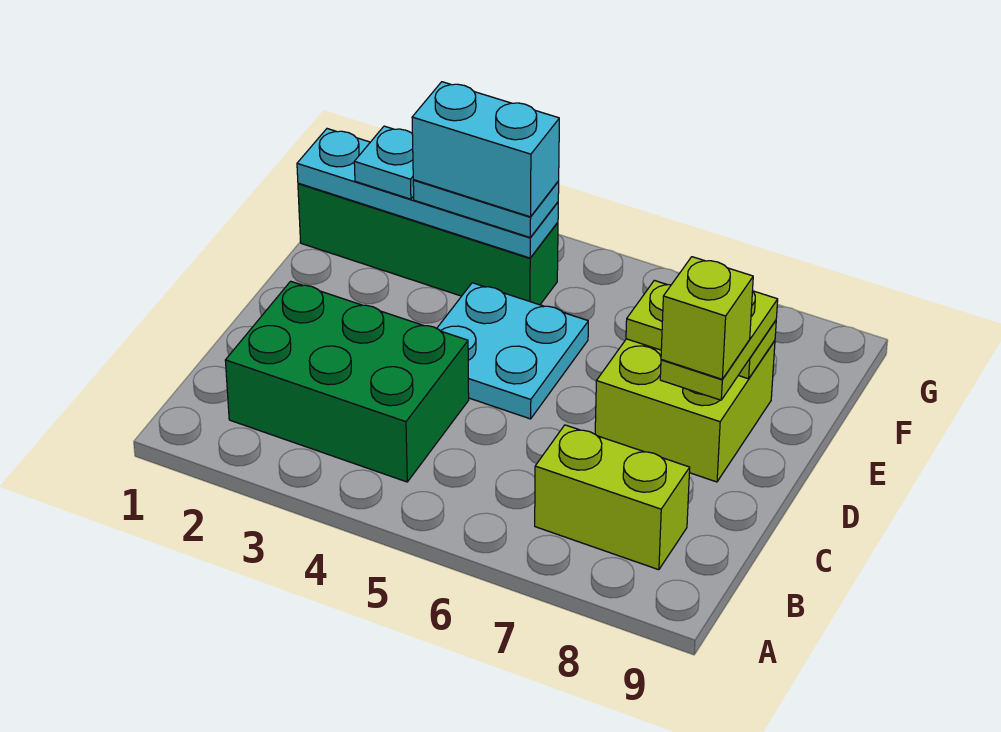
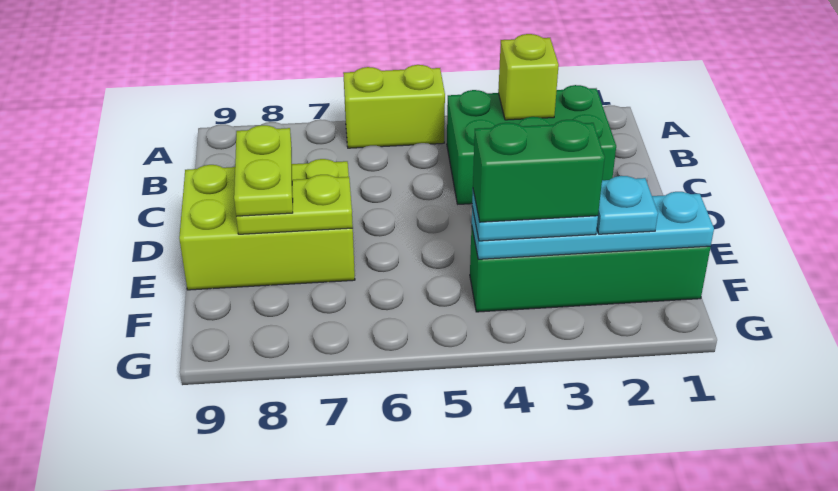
lime 1x2 brick [535,425,690,570] -> lime 1x2 brick moved to [343,65,445,148]
cyan 2x2 plate [437,283,588,419] -> none
lime 2x2 brick [595,339,775,482] -> lime 2x3 brick [179,159,355,290]
lime 1x1 brick [661,257,753,379] -> lime 1x1 brick moved to [498,34,559,120]
cyan 1x2 brick [412,82,559,217] -> green 1x2 brick [473,120,605,222]

